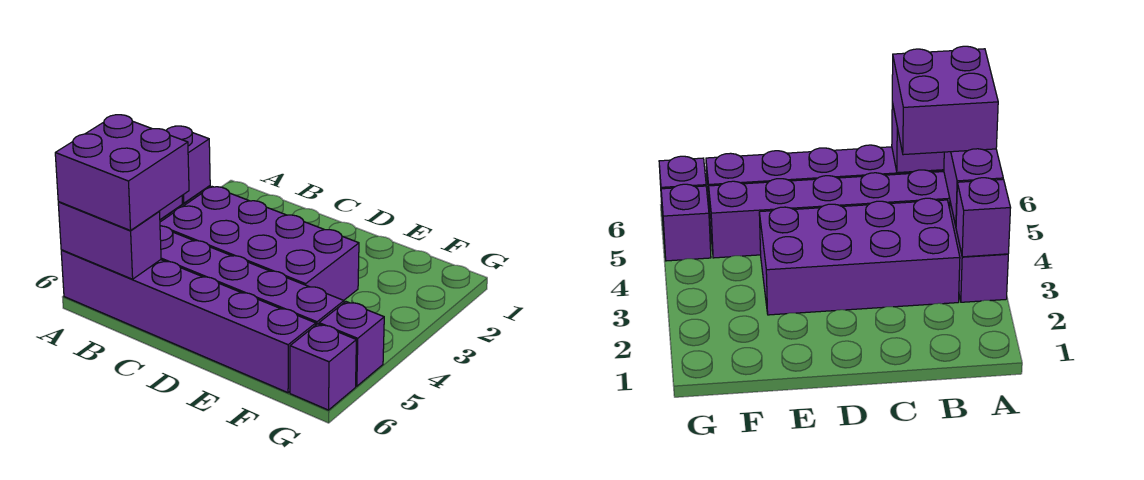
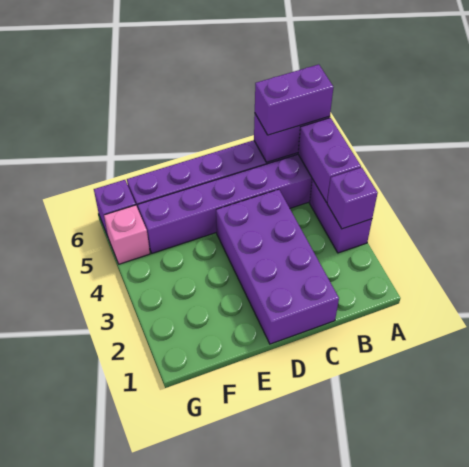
purple 2x2 brick [55,115,189,231] -> purple 1x2 brick [255,64,334,135]
purple 2x4 brick [160,187,359,300] -> purple 2x4 brick turned to [216,189,339,344]
purple 1x1 brick [319,302,384,386] -> pink 1x1 brick [104,205,150,264]

